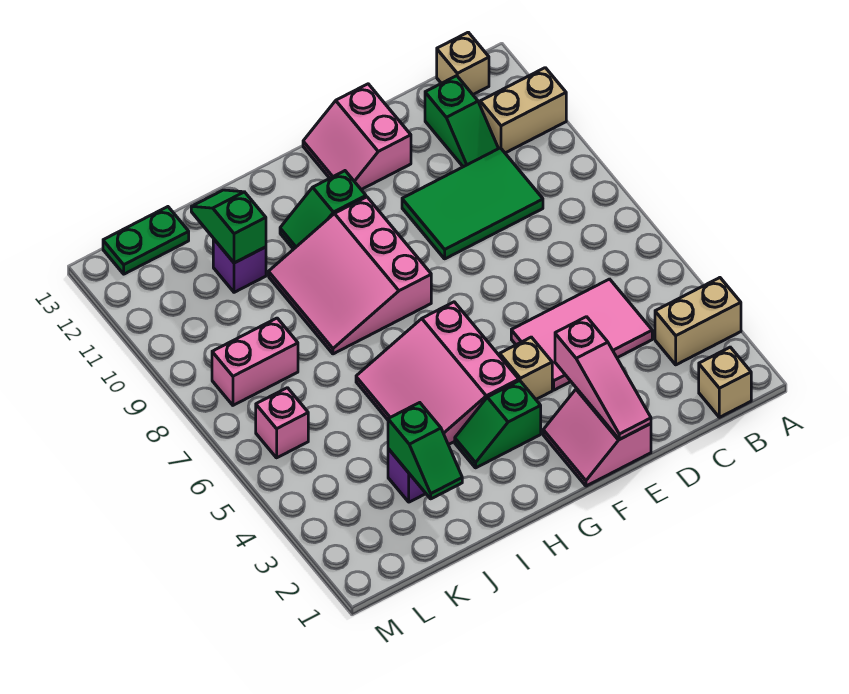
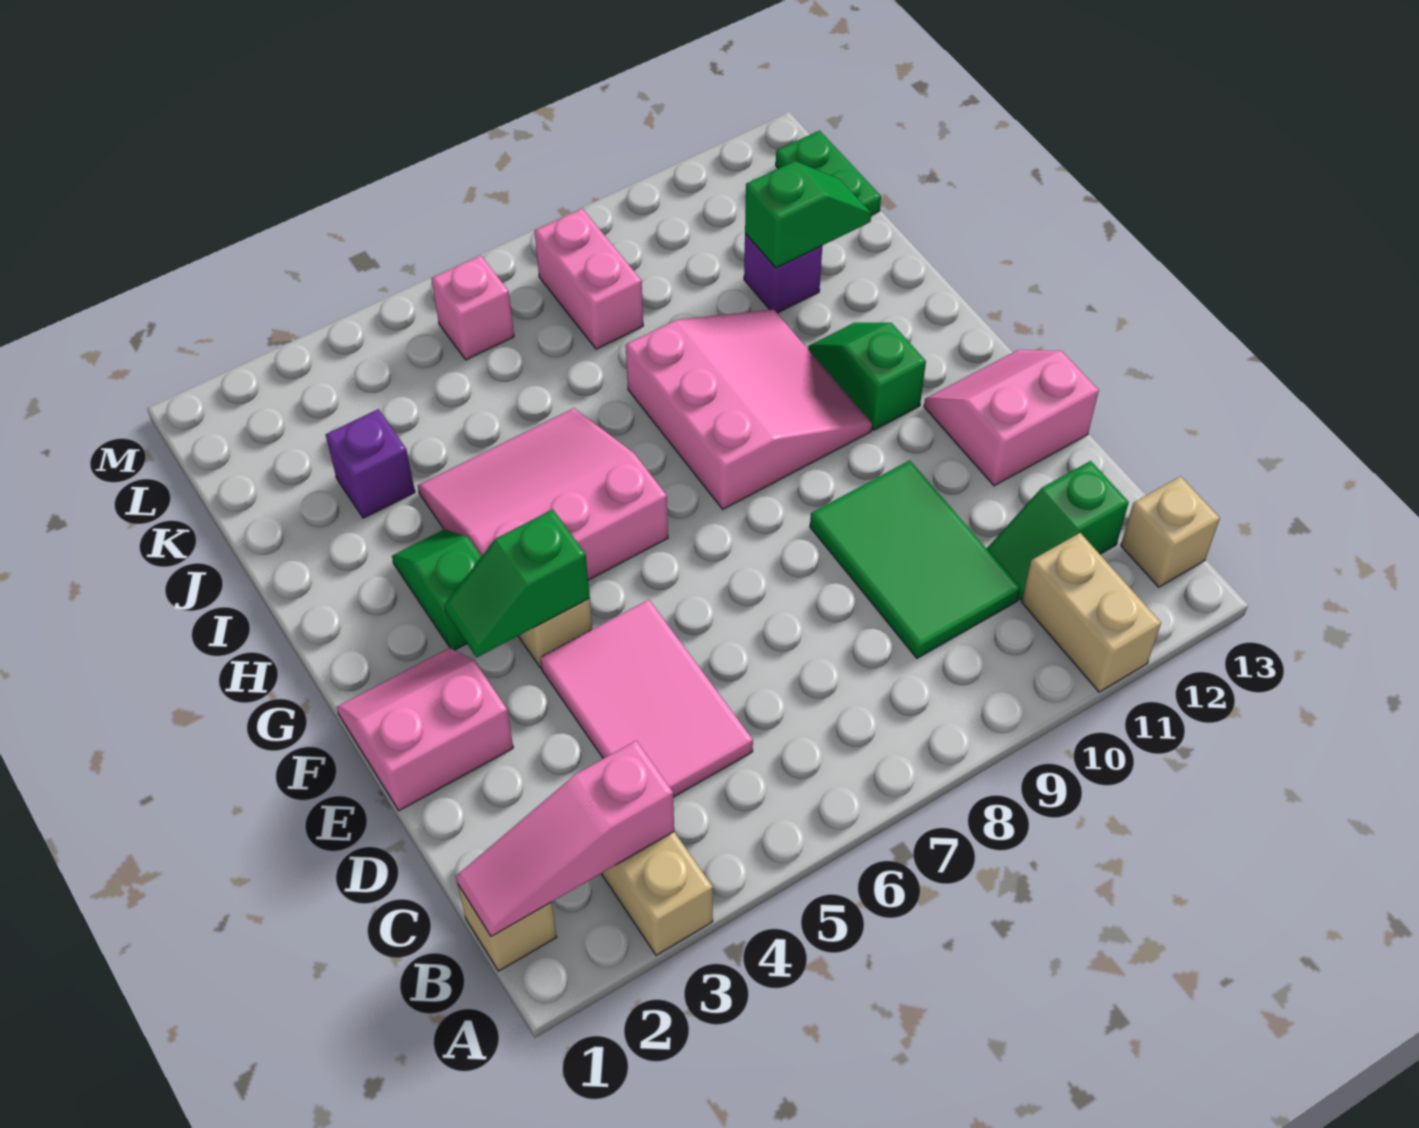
pink 1x3 slope [555,317,651,439] -> pink 1x3 slope moved to [456,741,674,936]
pink 3x3 slope [269,197,431,354] -> pink 3x3 slope turned to [626,309,872,509]
green 1x2 slope [388,403,462,499] -> green 1x2 slope moved to [444,510,590,657]

